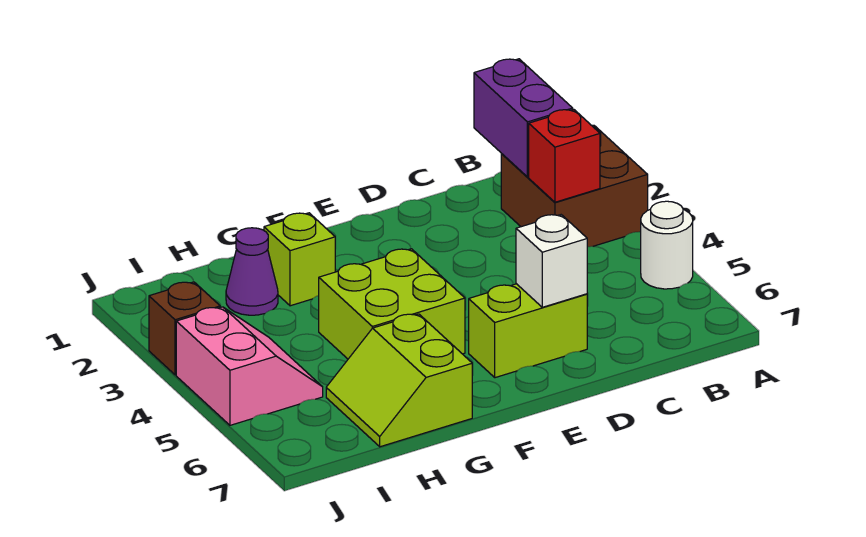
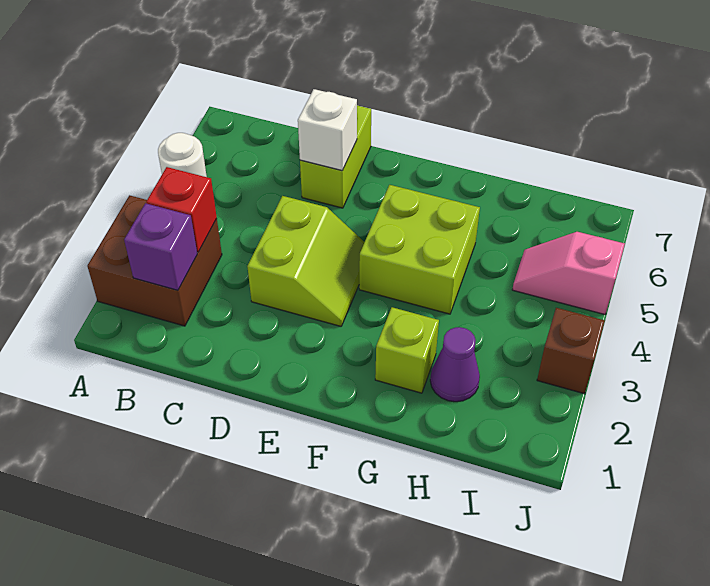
purple 1x2 brick [474,59,573,177] -> purple 1x1 brick [124,203,197,290]
lime 1x2 brick [469,284,587,378] -> lime 1x2 brick turned to [300,105,371,208]
lime 2x2 slope [326,314,472,447] -> lime 2x2 slope moved to [247,196,364,326]
pink 2x2 slope [176,307,323,425] -> pink 1x2 slope [512,232,625,314]

